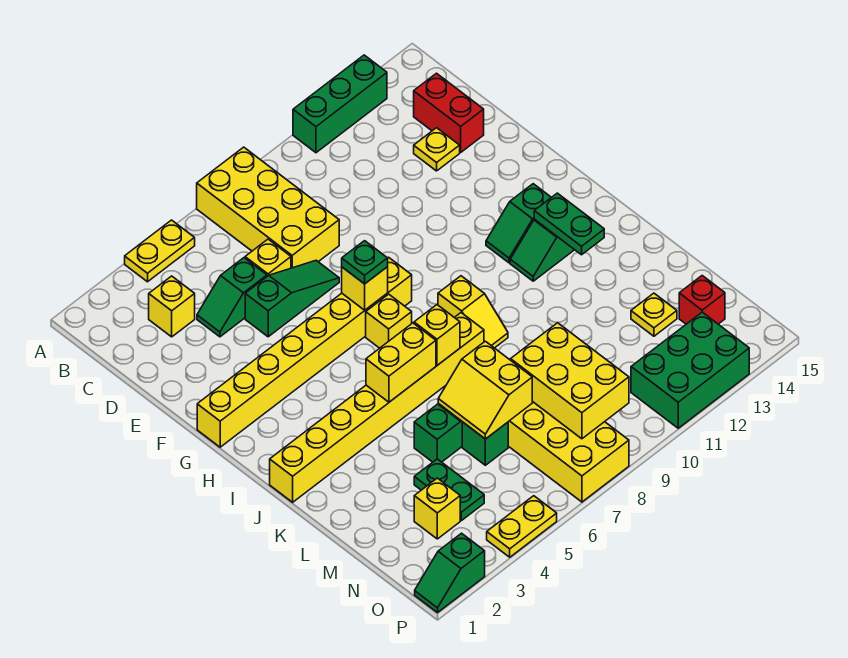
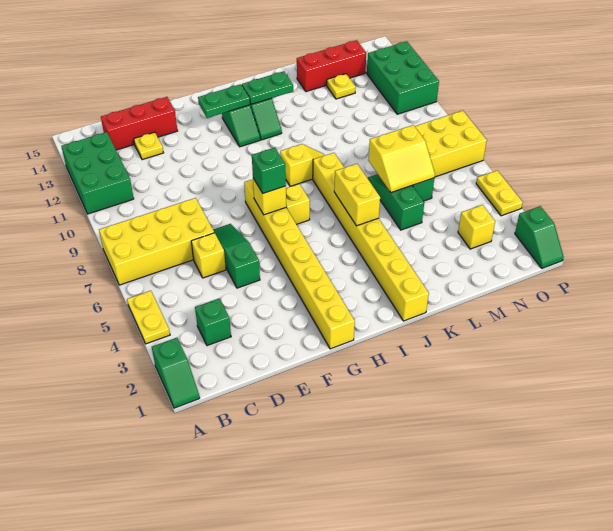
green 1x3 brick [293,55,387,153] -> green 2x3 brick [61,132,134,214]
yellow 1x1 brick [149,276,195,337] -> green 1x1 brick [195,298,231,346]
red 1x2 brick [414,73,484,152] -> red 1x3 brick [101,97,177,150]
green 1x2 slope [197,258,267,337] -> green 1x2 slope moved to [152,338,200,408]
green 1x1 plate [342,241,388,284] -> green 1x1 brick [252,148,286,193]
yellow 1x1 brick [414,305,460,365] -> none
green 1x2 plate [414,459,484,521] -> green 1x2 plate moved to [198,84,250,118]
yellow 2x3 brick [511,323,629,439] -> none
red 1x1 brick [679,276,725,324] -> red 1x3 brick [297,40,366,92]

